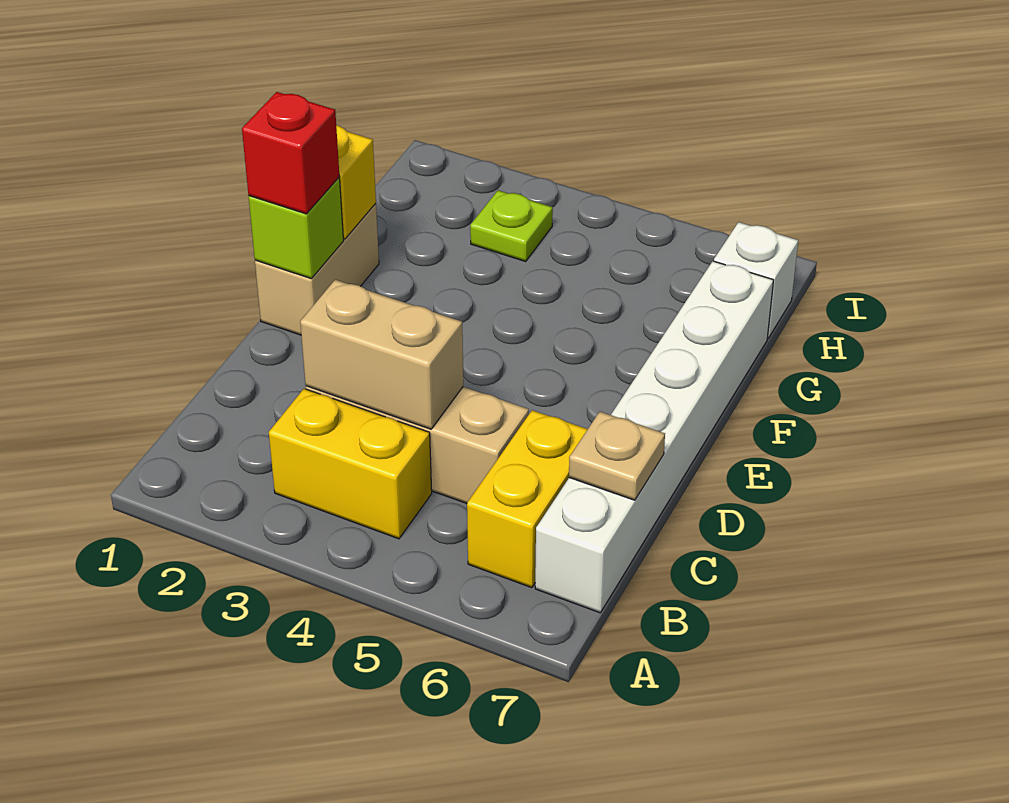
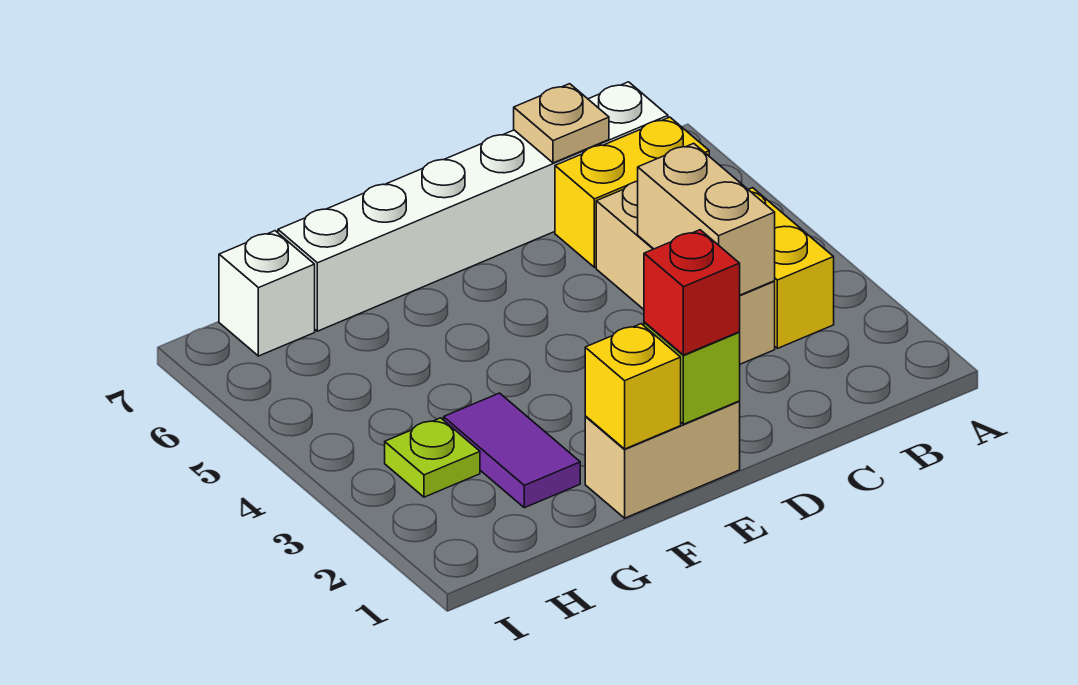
none -> purple 1x2 tile [444,393,580,508]

